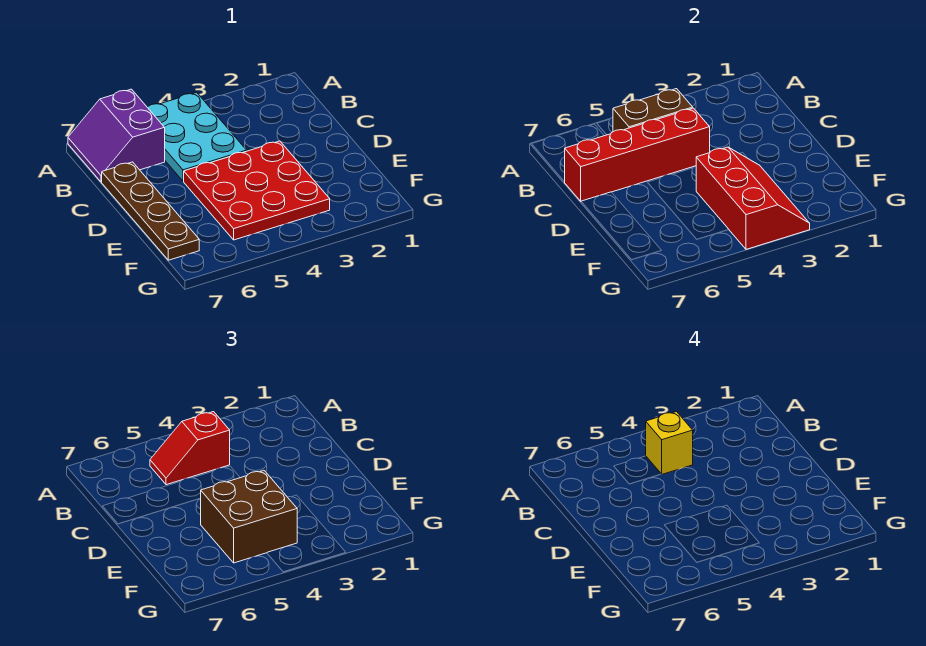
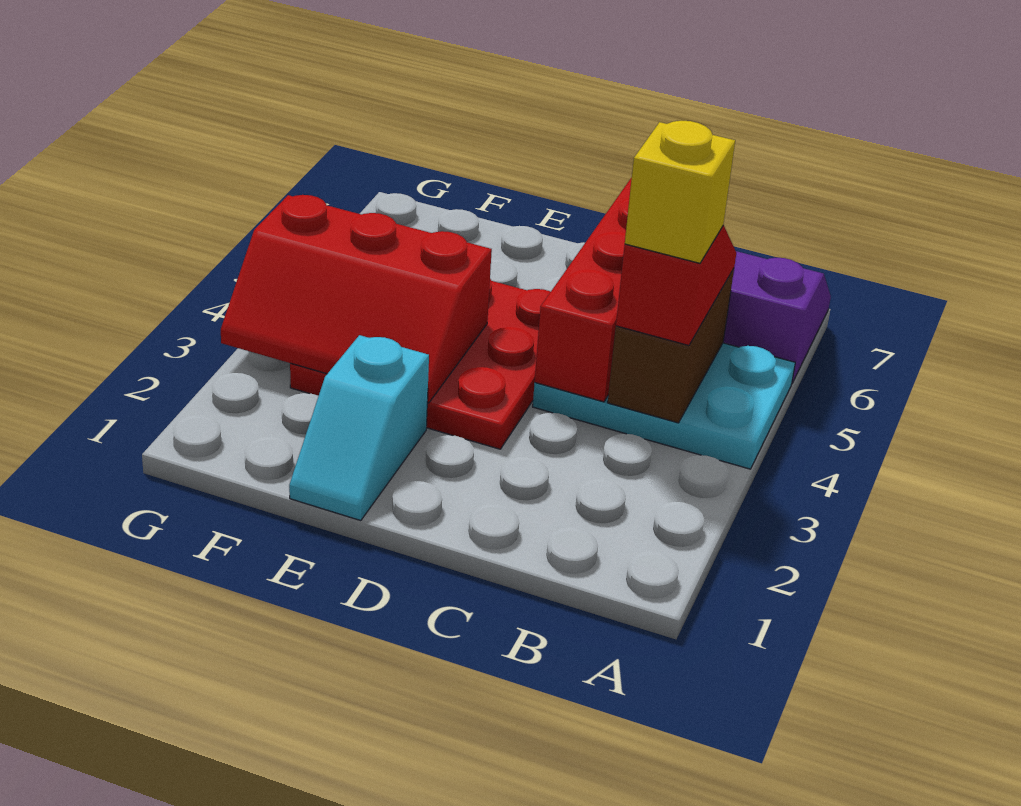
brown 1x4 plate [102,162,199,260] -> none
none -> cyan 1x2 slope [289,335,429,521]
brown 2x2 brick [200,470,297,563] -> none

